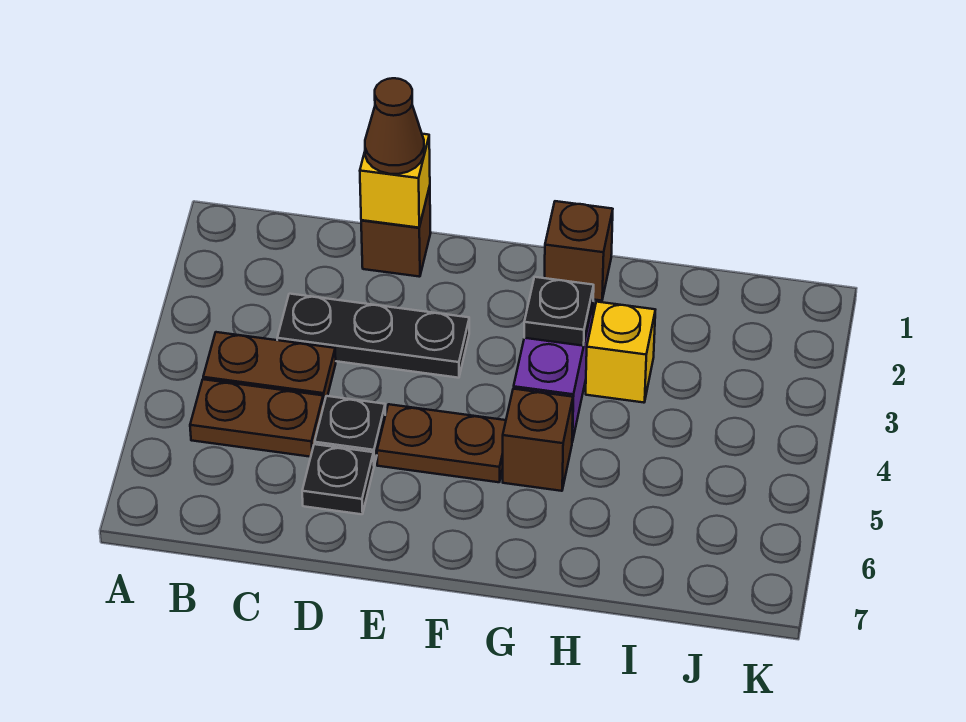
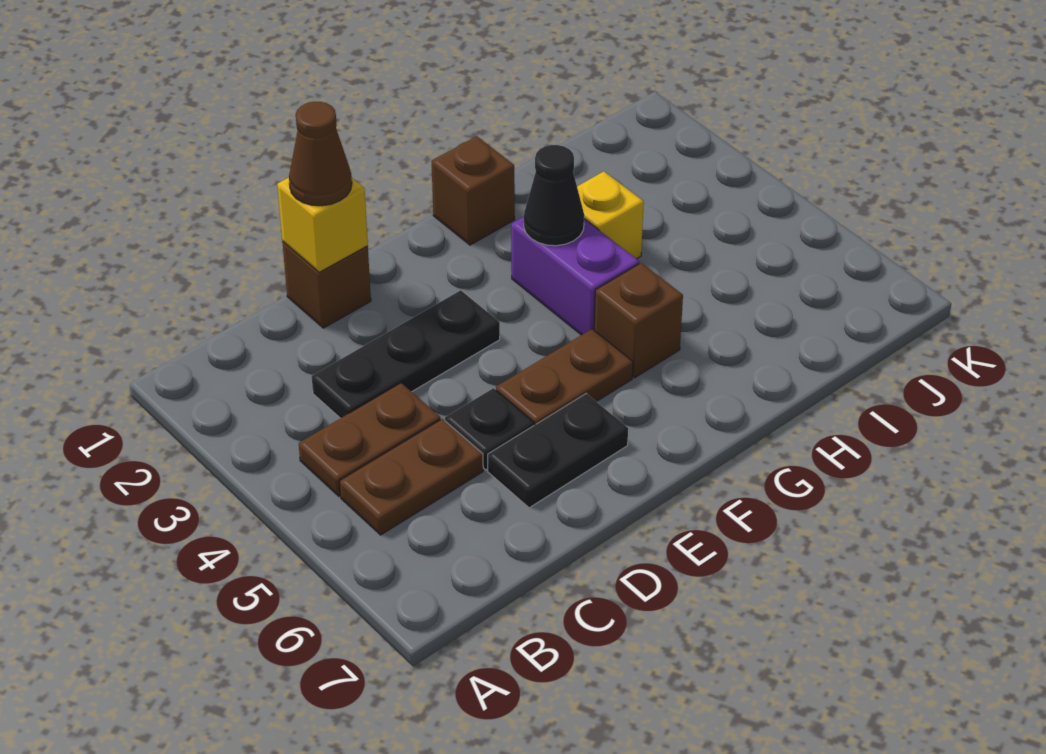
black 1x1 plate [302,444,374,514] -> black 1x2 plate [488,394,628,508]
black 1x1 plate [524,277,594,346] -> black 1x1 cone [524,145,584,246]

